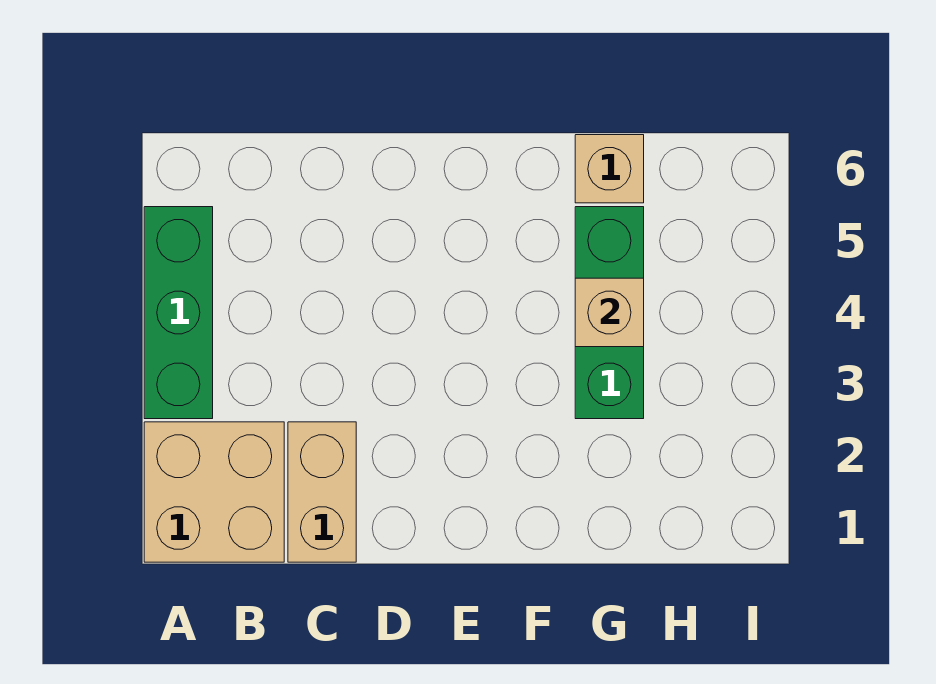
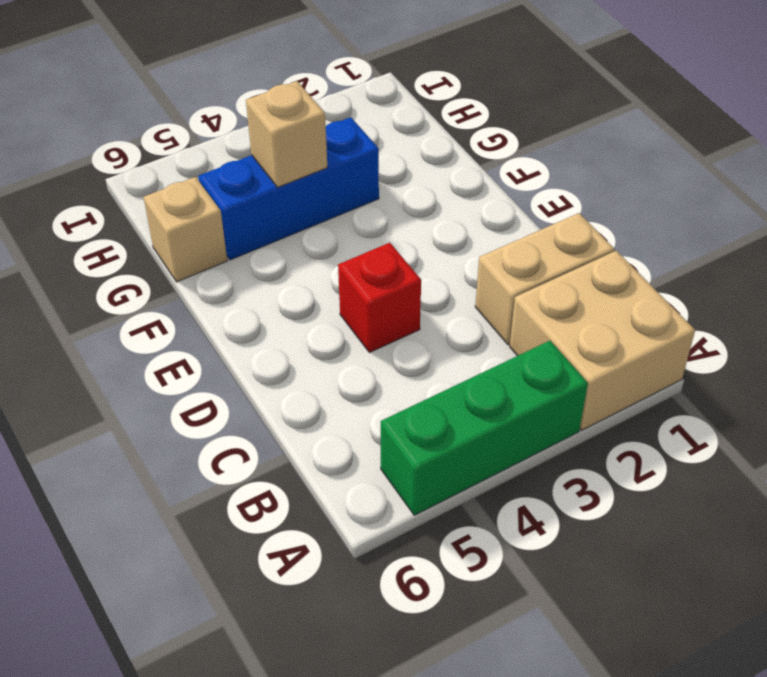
none -> red 1x1 brick [338,243,421,352]
green 1x3 brick [575,207,644,419] -> blue 1x3 brick [198,117,379,260]

